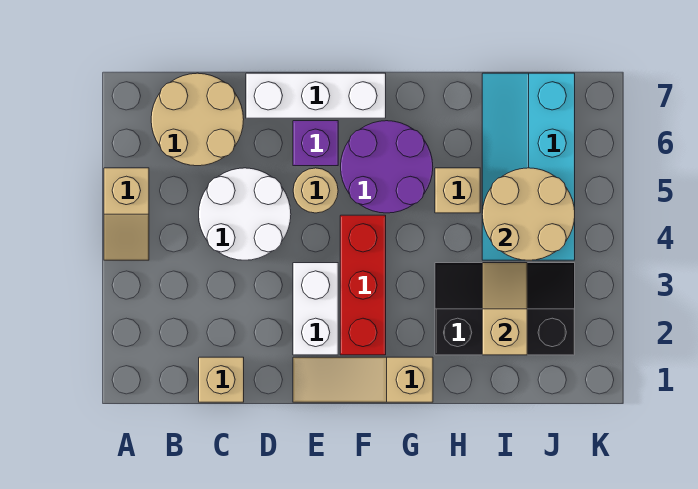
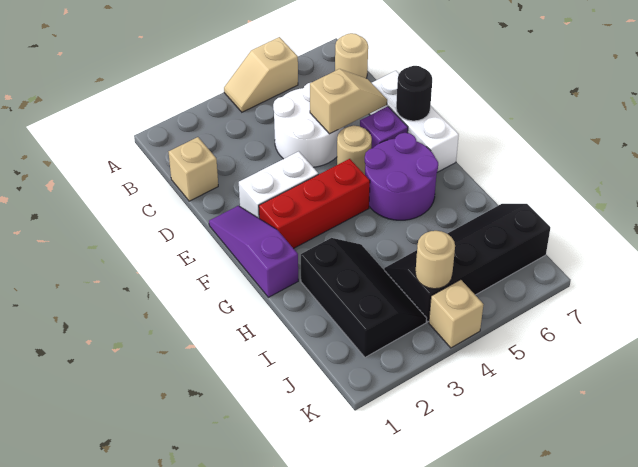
tan 2x2 round brick [151,73,244,166] -> tan 1x1 round brick [335,33,368,78]
tan 1x3 slope [293,357,433,402] -> purple 1x3 slope [209,206,298,297]
none -> black 1x1 round brick [396,66,432,121]
tan 1x1 brick [435,168,480,213] -> tan 1x1 brick moved to [429,280,484,348]
tan 1x2 slope [482,263,527,355] -> tan 1x2 slope moved to [310,69,387,134]
cyan 2x4 slope [482,73,575,260] -> black 2x4 slope [384,204,550,322]
tan 2x2 round brick [482,168,575,260] -> tan 1x1 round brick [415,231,455,289]

